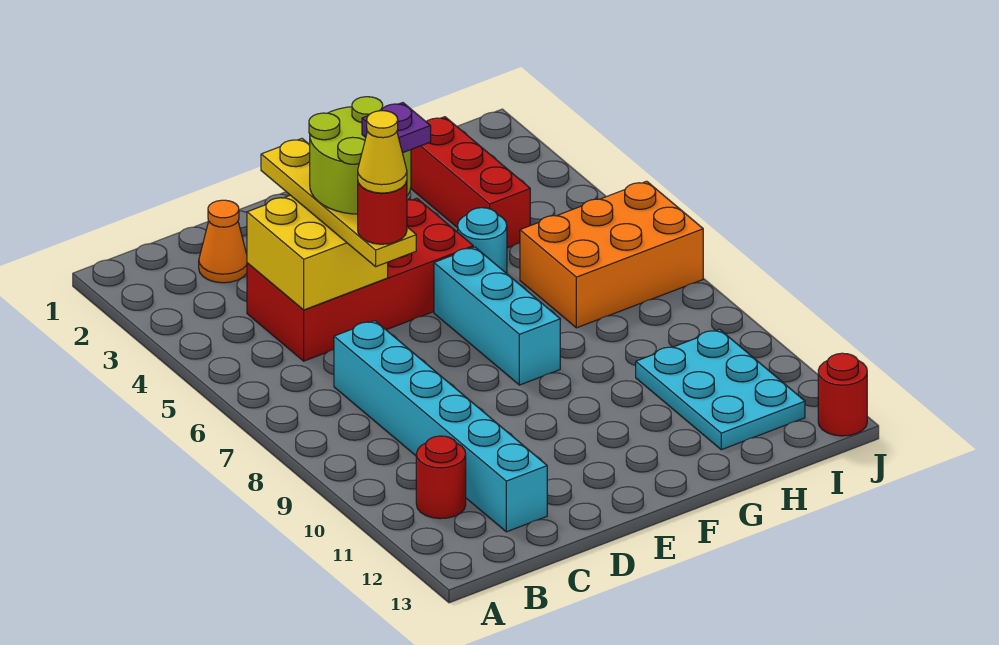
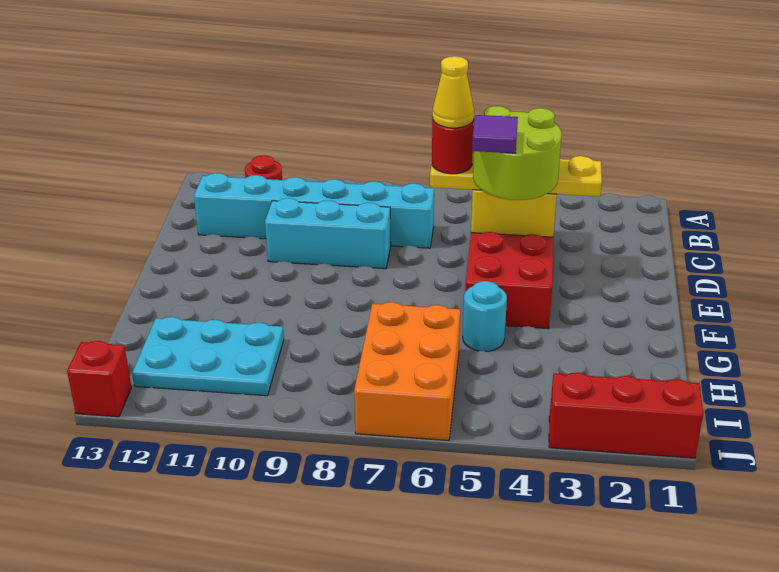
orange 1x1 cone [199,200,247,283] -> none
purple 1x1 plate [362,103,431,153] -> purple 1x1 tile [472,115,518,153]
cyan 1x3 brick [434,247,560,385] -> cyan 1x3 brick moved to [265,198,391,269]
red 1x3 brick [411,117,530,248] -> red 1x3 brick moved to [549,373,703,458]
red 1x1 round brick [818,353,867,436] -> red 1x1 brick [67,341,131,417]

